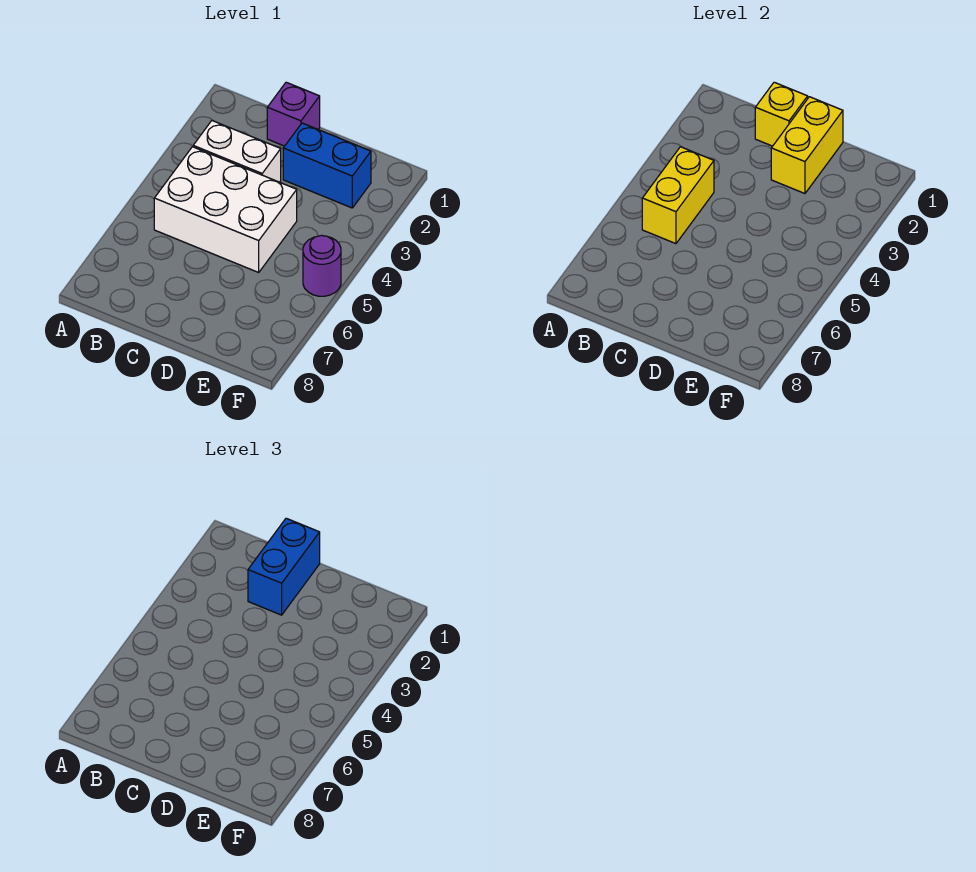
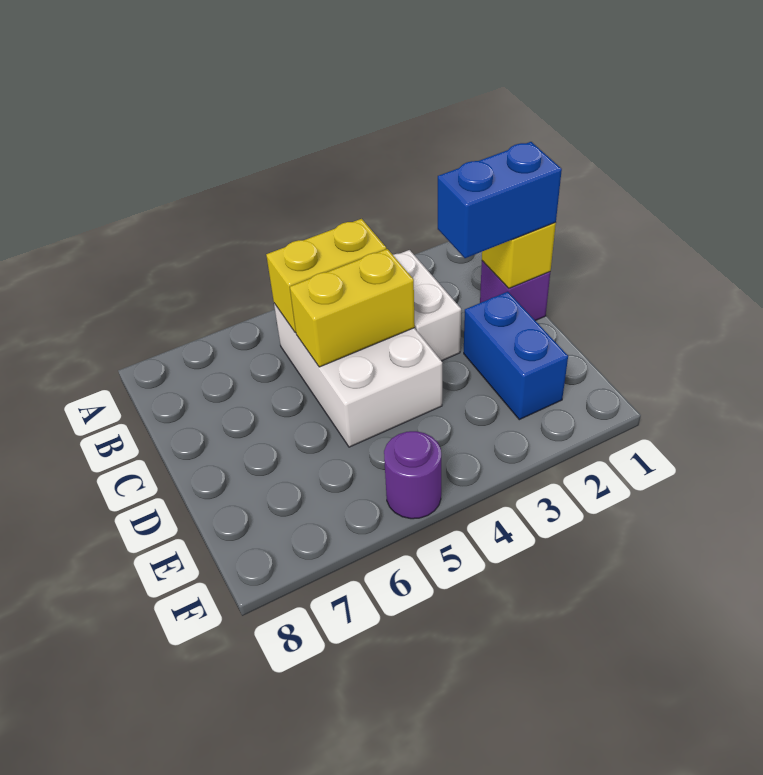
yellow 1x2 brick [771,97,843,194] -> yellow 1x2 brick moved to [290,249,415,367]

